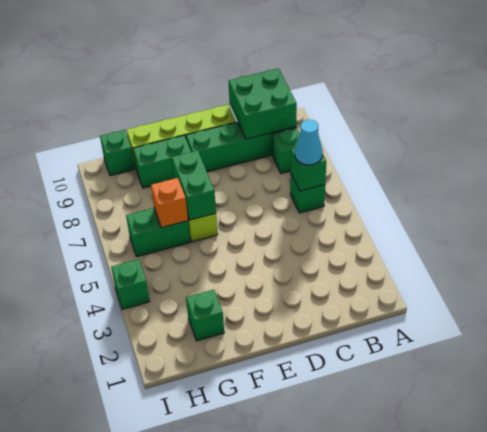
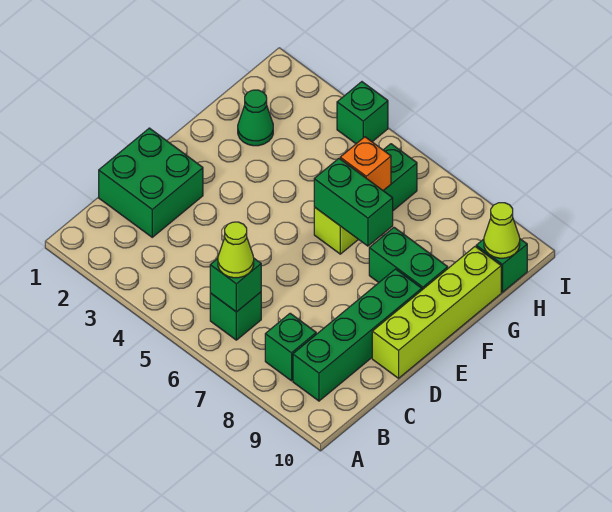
cyan 1x1 cone [295,120,323,165] -> lime 1x1 cone [218,222,254,278]
green 2x2 brick [229,68,297,139] -> green 2x2 brick moved to [99,128,203,237]
green 1x2 brick [133,135,191,188] -> green 1x2 brick turned to [369,227,448,290]
green 1x1 brick [186,290,224,341] -> green 1x1 cone [238,90,273,146]
none -> lime 1x1 cone [484,203,520,258]

